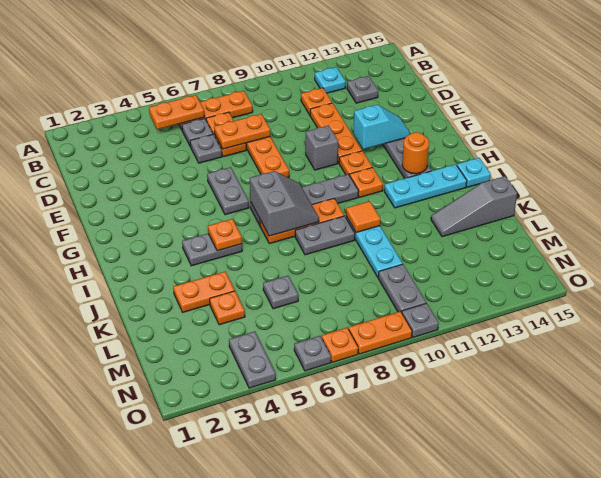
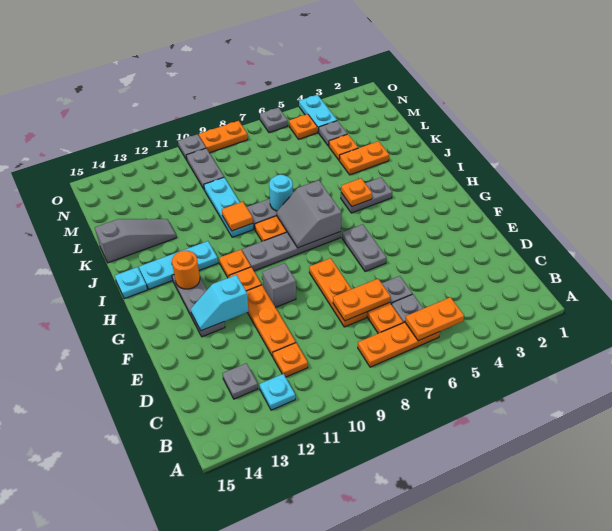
none -> cyan 1x1 round brick [269,175,293,211]
grey 1x1 plate [263,276,298,309] -> grey 1x1 plate moved to [318,121,347,146]
grey 1x2 plate [229,331,276,388] -> cyan 1x2 plate [299,95,337,132]
orange 1x1 plate [322,328,358,362] -> orange 1x1 plate moved to [289,114,317,139]

